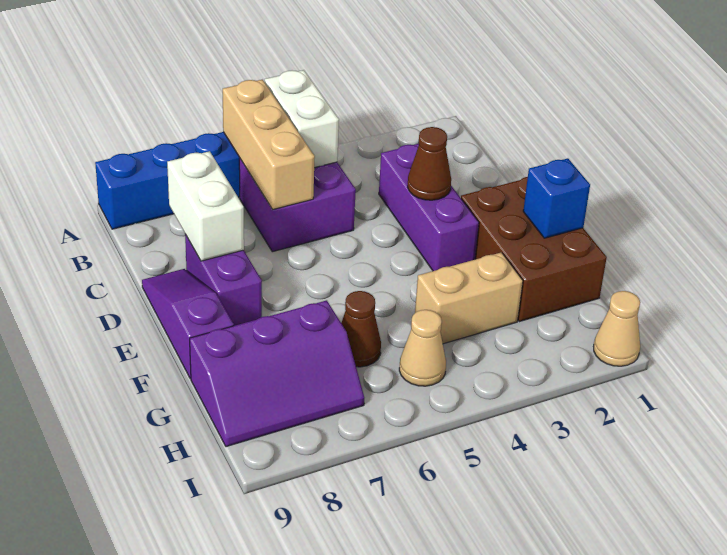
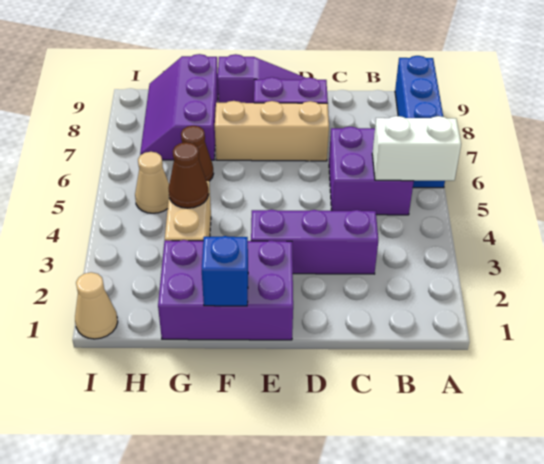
tan 1x3 brick [223,80,315,209] -> tan 1x3 brick moved to [215,101,329,161]
white 1x2 brick [167,151,244,261] -> none
brown 1x1 cone [408,127,451,200] -> brown 1x1 cone moved to [169,142,209,208]
brown 2x3 brick [461,177,607,322] -> purple 2x3 brick [158,240,293,340]

